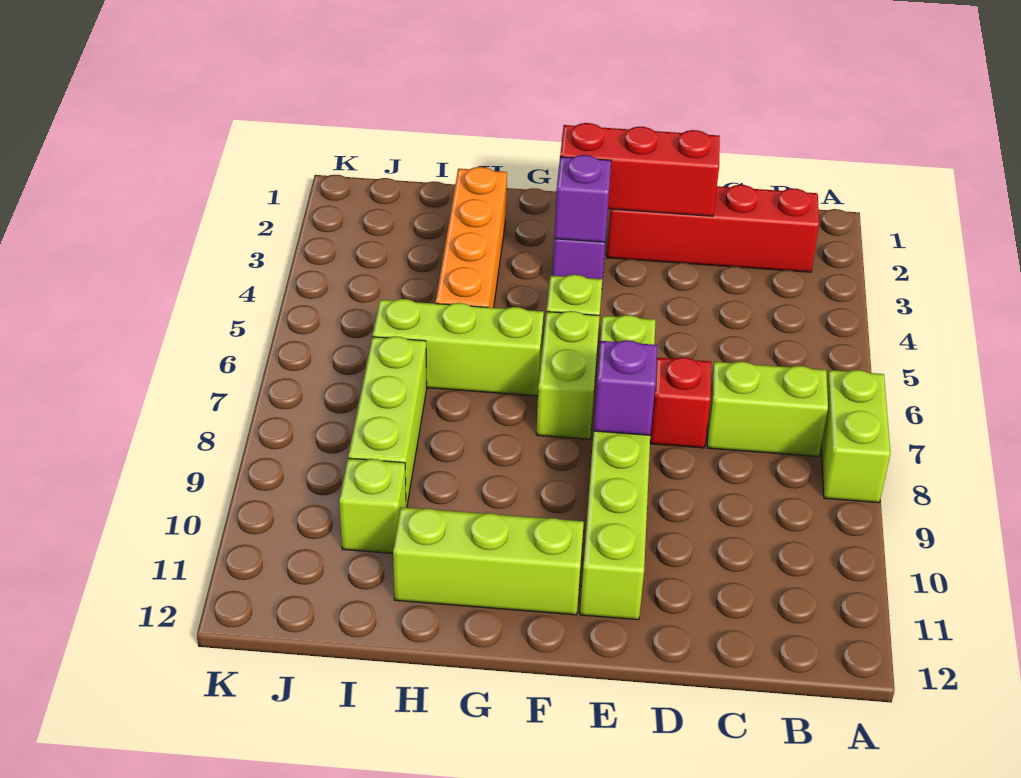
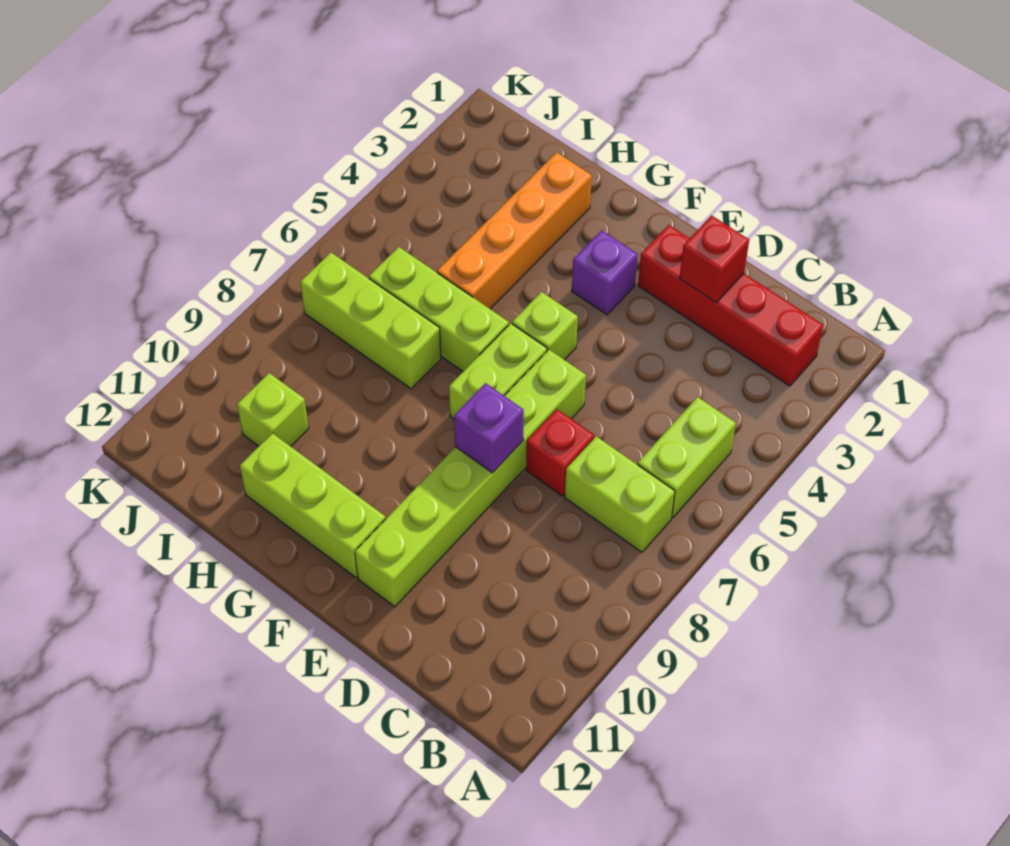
lime 1x2 brick [821,370,890,503] -> lime 1x2 brick moved to [638,397,736,518]
red 1x3 brick [560,123,720,216] -> red 1x1 brick [680,216,749,303]
purple 1x1 brick [554,155,611,242] -> none
lime 1x3 brick [348,336,427,508] -> lime 1x3 brick turned to [300,253,441,389]

